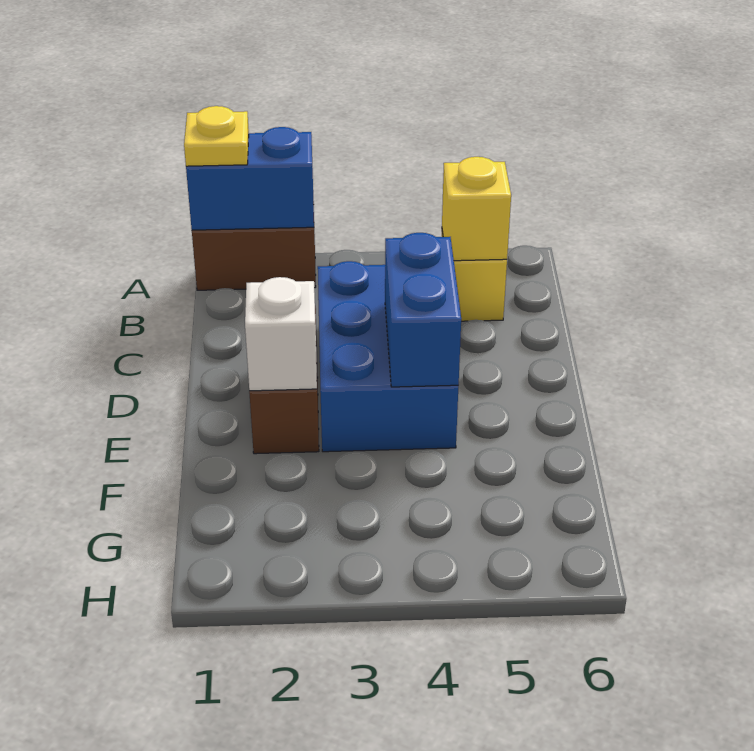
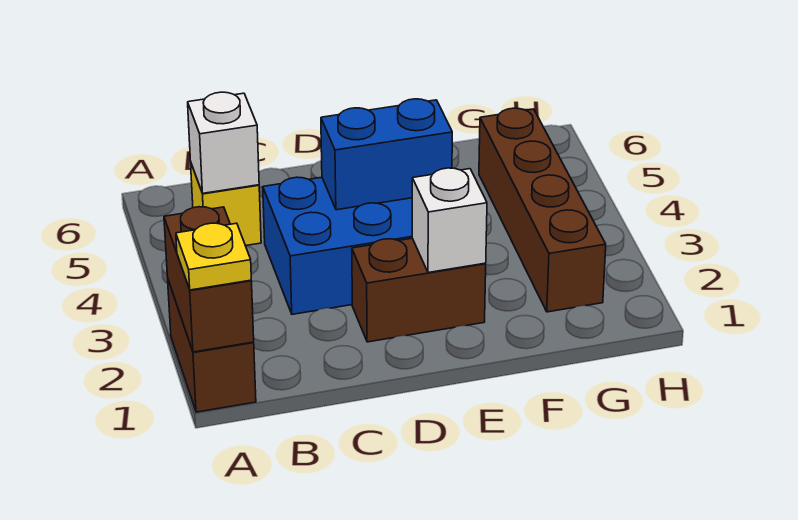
blue 1x2 brick [186,127,314,230] -> brown 1x2 brick [164,207,254,352]
yellow 1x1 brick [442,157,511,261] -> white 1x1 brick [188,92,259,193]
none -> brown 1x4 brick [479,108,606,312]

